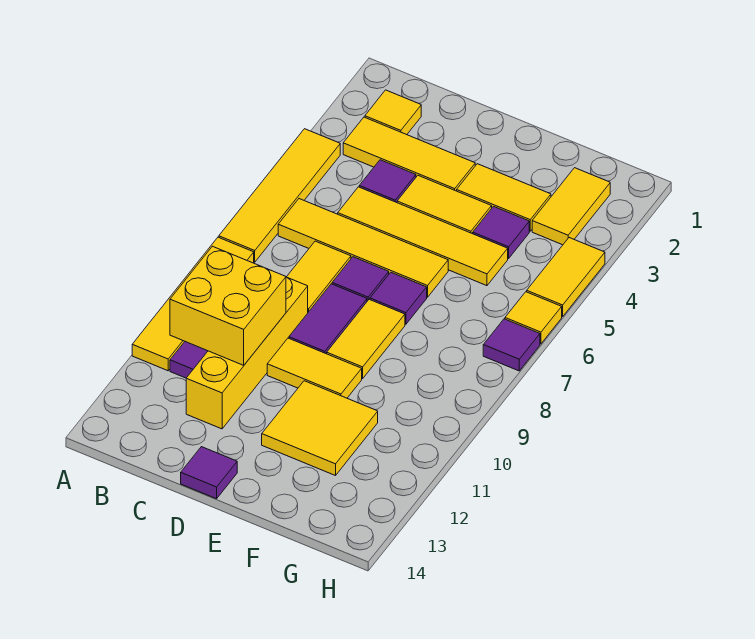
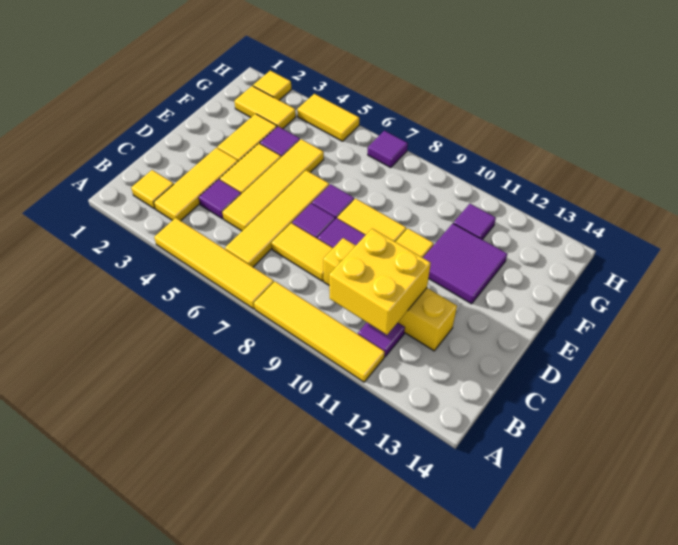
purple 1x1 tile [181,447,237,499] -> purple 1x1 tile moved to [453,204,496,239]
yellow 2x2 tile [262,381,378,476] -> purple 2x2 tile [423,224,507,304]
yellow 1x1 tile [505,292,562,344] -> yellow 1x1 tile moved to [253,71,292,100]

